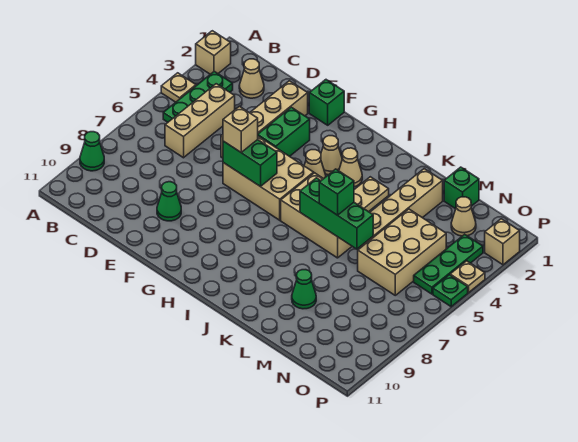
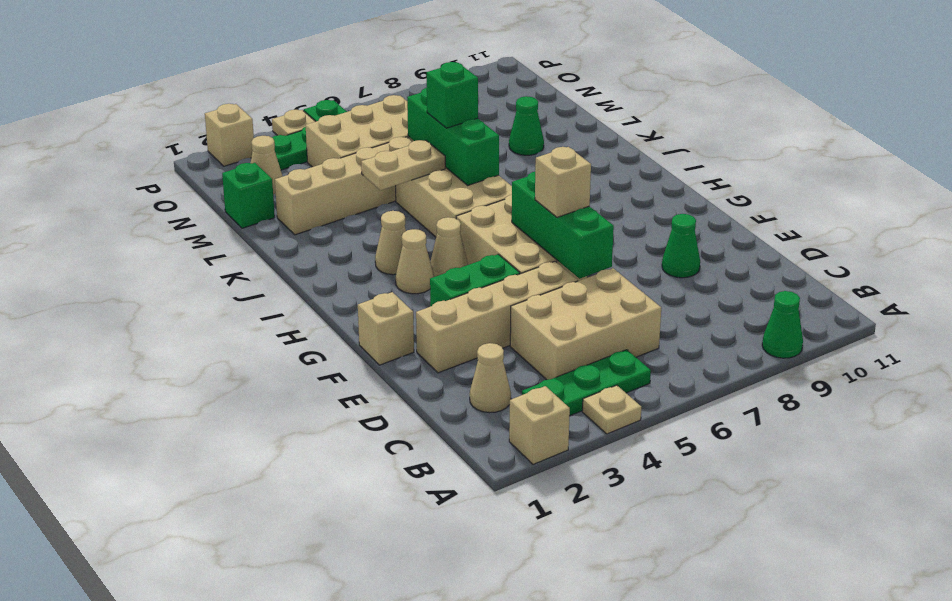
tan 1x3 brick [165,84,235,158] -> tan 2x3 brick [510,268,661,380]
green 1x1 brick [309,80,344,125] -> tan 1x1 brick [358,292,414,365]
green 1x2 brick [223,140,277,187] -> green 1x3 brick [512,172,614,279]

